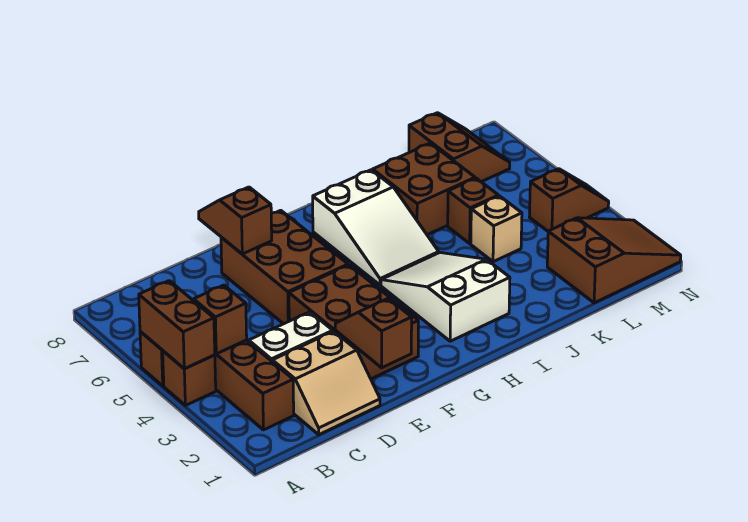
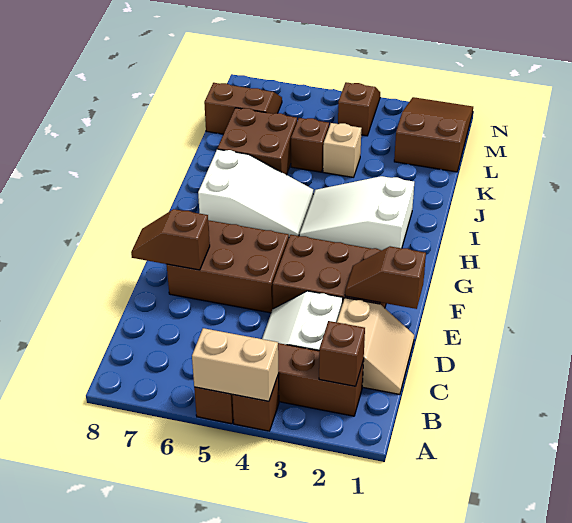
brown 1x2 brick [139,281,215,369] -> tan 1x2 brick [192,328,278,401]
brown 1x1 brick [194,285,247,354] -> brown 1x1 brick moved to [319,321,365,386]

